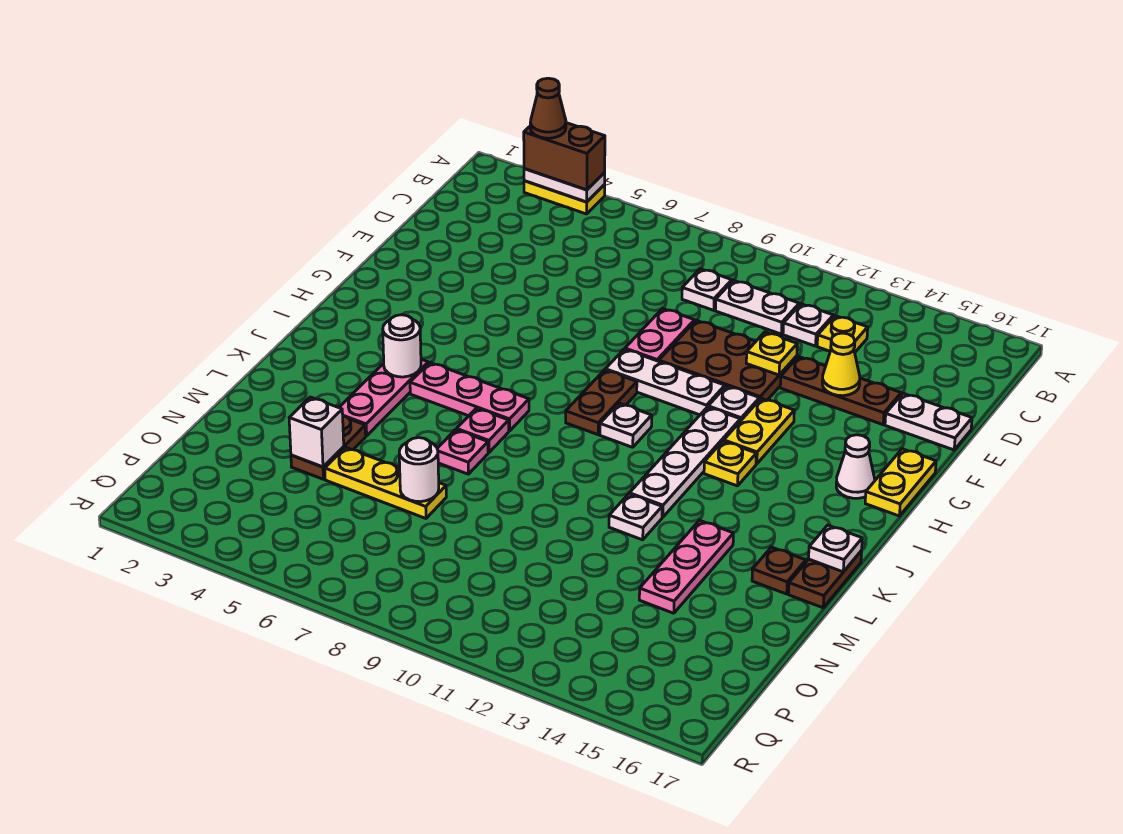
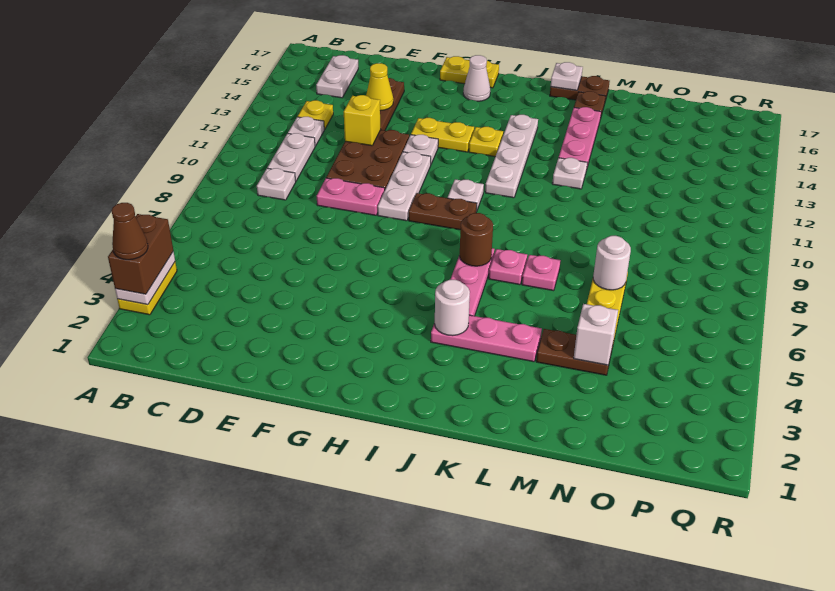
yellow 1x1 plate [746,332,797,375] -> yellow 1x1 brick [344,95,381,146]
white 1x2 plate [885,393,972,450] -> white 1x2 plate moved to [316,55,358,98]
white 1x4 plate [629,407,740,517] -> white 1x4 plate turned to [485,115,538,198]
none -> brown 1x1 round brick [460,213,493,266]
pink 1x3 plate [639,520,733,613] -> pink 1x3 plate turned to [559,107,601,167]

